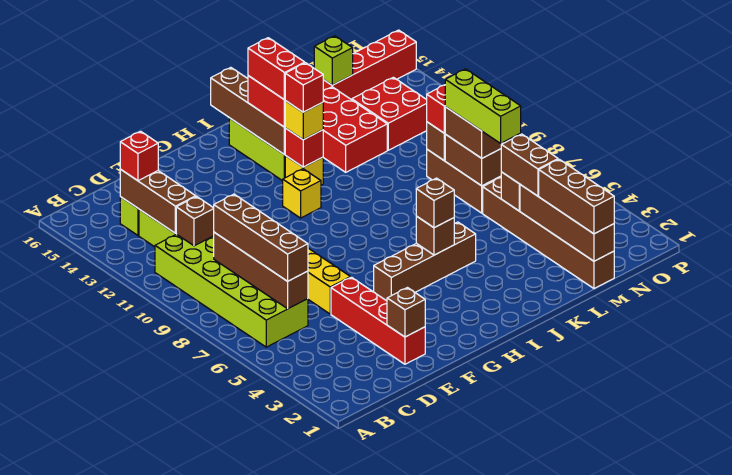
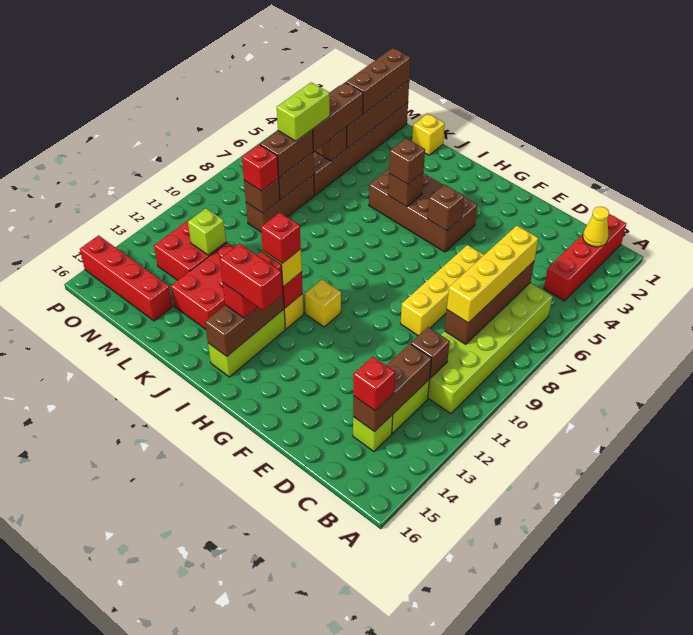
none -> yellow 1x1 cone [583,207,609,247]
brown 1x4 brick [214,194,308,281] -> yellow 1x4 brick [447,226,538,323]
red 1x4 brick [331,277,425,364] -> red 1x4 brick moved to [544,214,626,301]
brown 1x1 brick [387,288,425,337] -> brown 1x1 brick moved to [428,185,464,231]
brown 1x4 brick [374,222,476,301] -> brown 2x4 brick [369,169,477,252]
brown 1x4 brick [211,67,285,155] -> brown 1x3 brick [205,287,284,356]
red 1x2 brick [248,38,305,100] -> red 1x2 brick turned to [220,244,283,310]
none -> yellow 1x1 brick [412,113,445,155]
brown 1x2 brick [501,134,558,196] -> brown 1x3 brick [313,82,363,152]
lime 1x3 brick [445,69,521,143] -> lime 1x2 brick [277,82,330,141]
lime 1x1 brick [314,36,353,85] -> lime 1x1 brick moved to [188,208,226,255]

